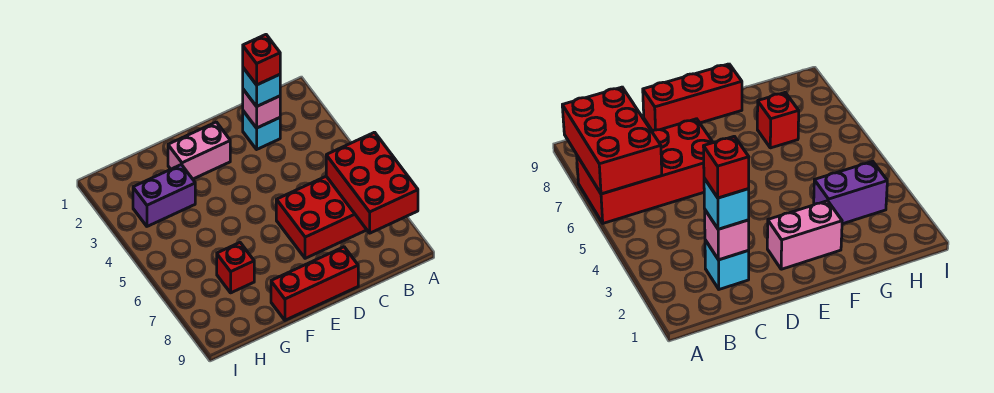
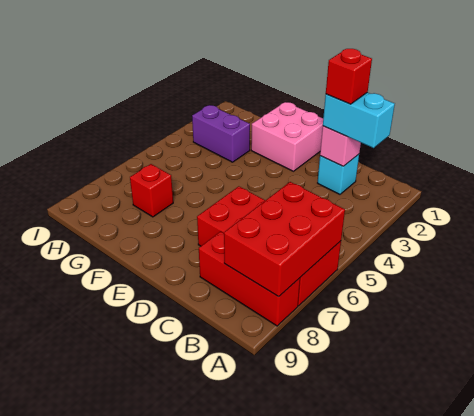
cyan 1x1 brick [243,68,280,106] -> cyan 1x2 brick [323,93,395,148]
red 1x3 brick [271,247,358,320] -> red 1x3 brick moved to [199,232,300,326]
pink 1x2 brick [168,122,230,179] -> pink 2x2 brick [251,102,323,171]

